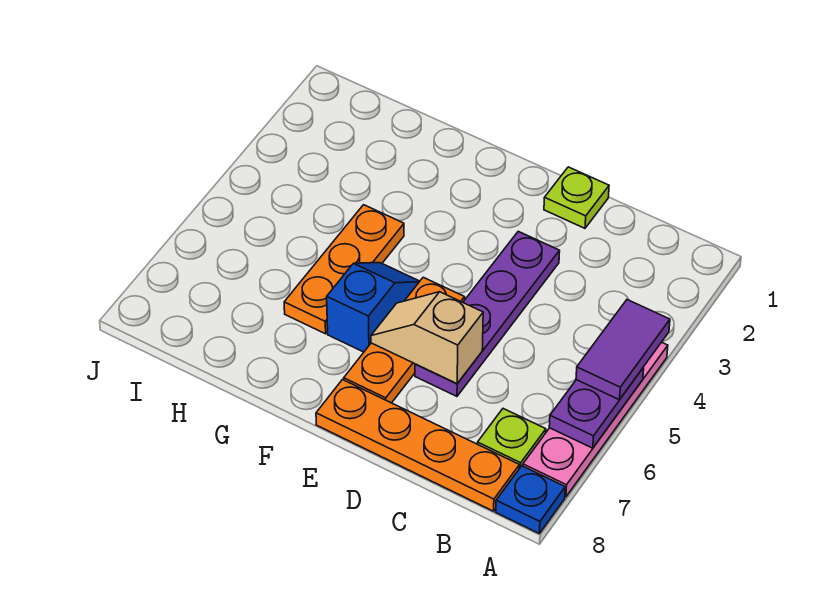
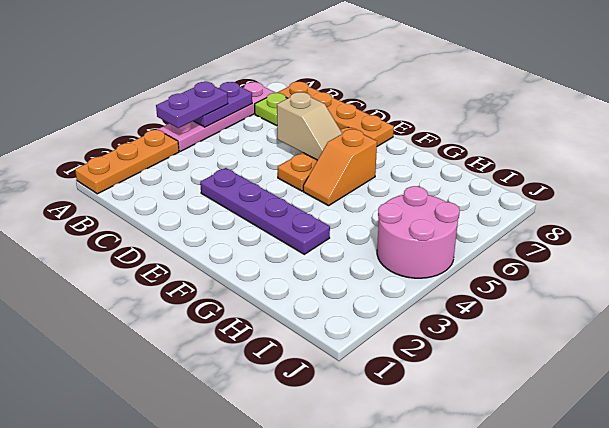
purple 1x2 tile [576,300,670,400] -> purple 1x2 plate [156,82,228,128]
blue 1x1 plate [496,466,565,533] -> none
lime 1x1 plate [544,167,609,228] -> none
purple 1x4 plate [415,231,560,396] -> purple 1x4 plate turned to [200,168,330,254]
blue 1x2 slope [327,263,420,352] -> orange 1x2 slope [303,129,377,206]
orange 1x3 plate [284,205,404,334] -> orange 1x3 plate moved to [75,130,179,194]
none -> pink 2x2 round brick [377,186,460,278]

